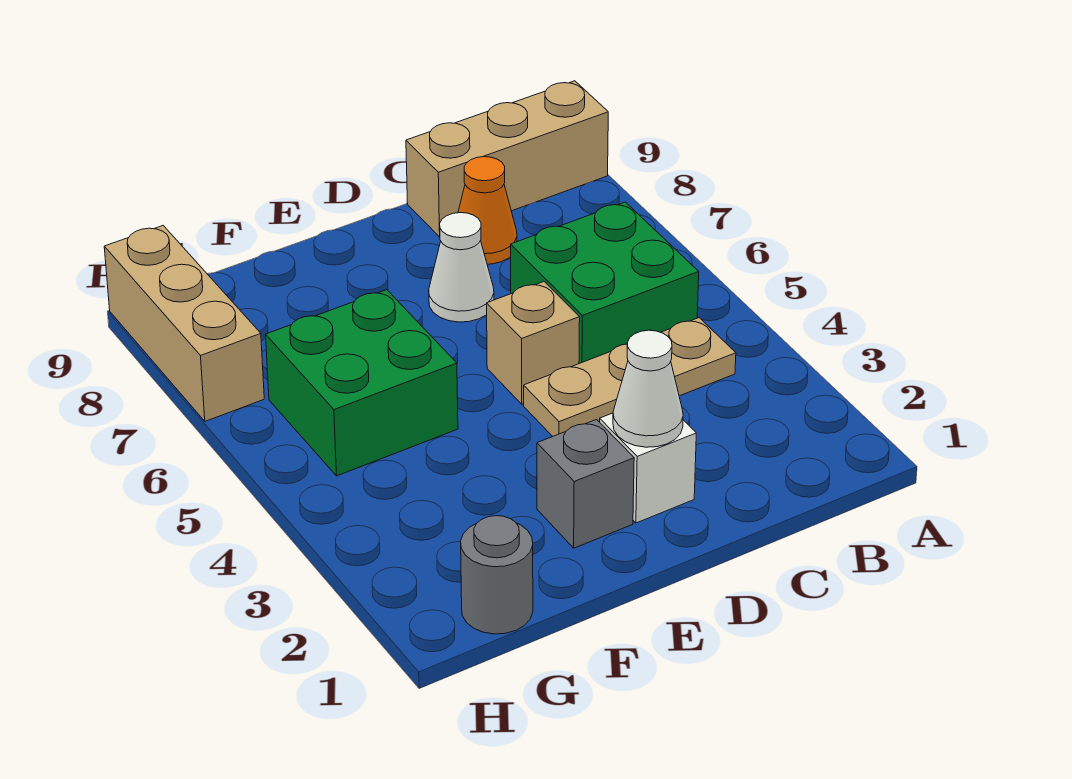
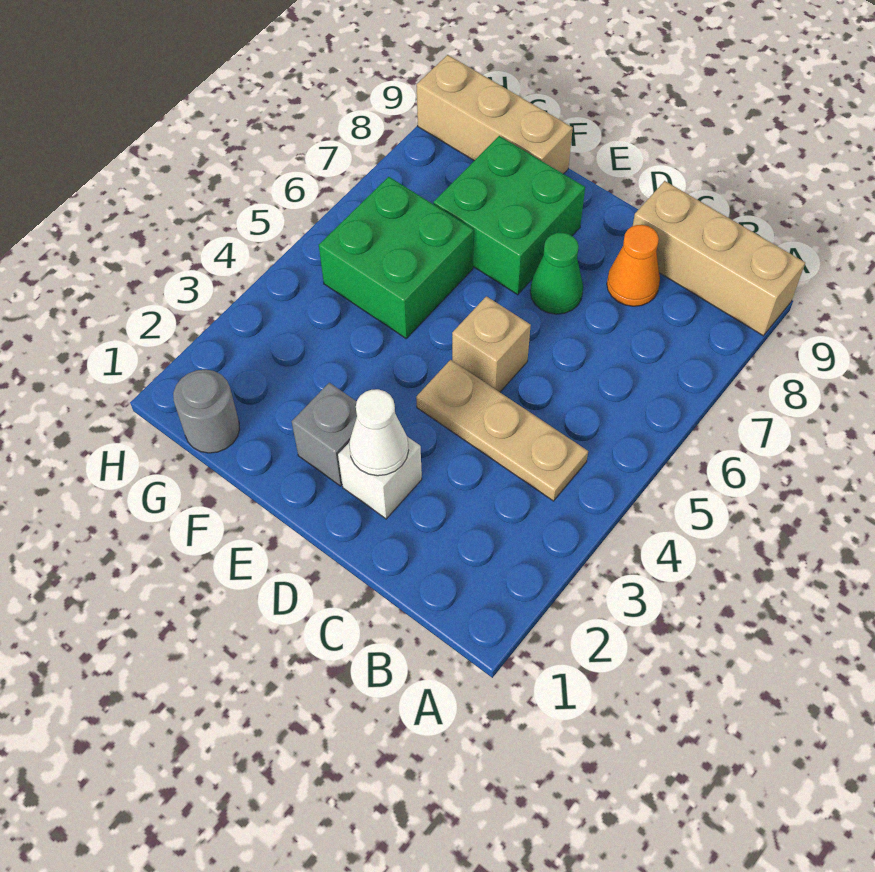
green 2x2 brick [511,202,699,364] -> green 2x2 brick moved to [433,136,585,295]
white 1x1 cone [429,213,494,322] -> green 1x1 cone [530,233,583,314]
tan 1x3 brick [104,226,264,421] -> tan 1x3 brick turned to [417,55,573,174]

